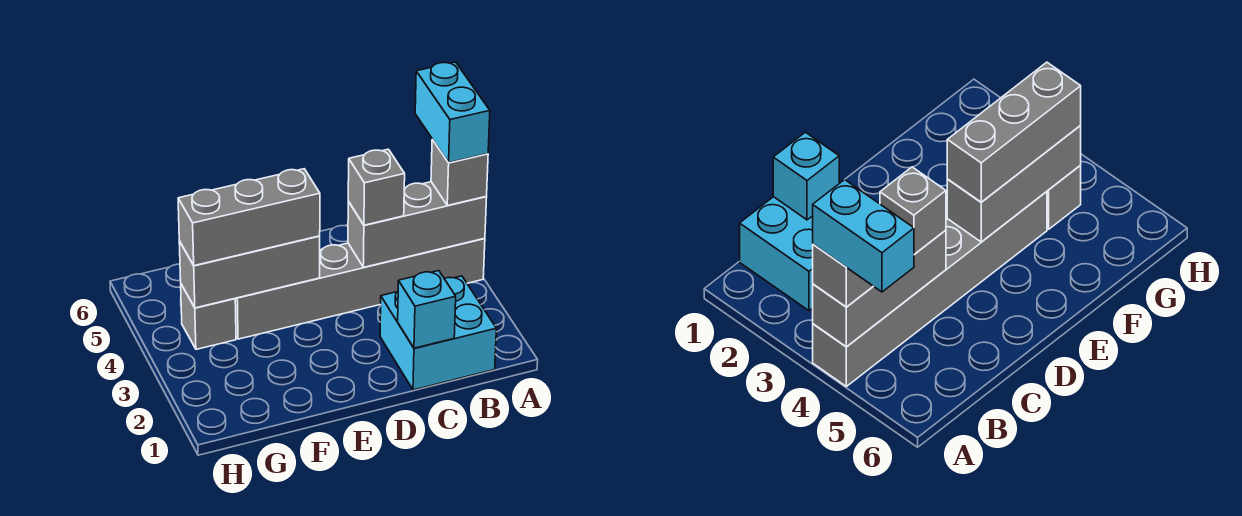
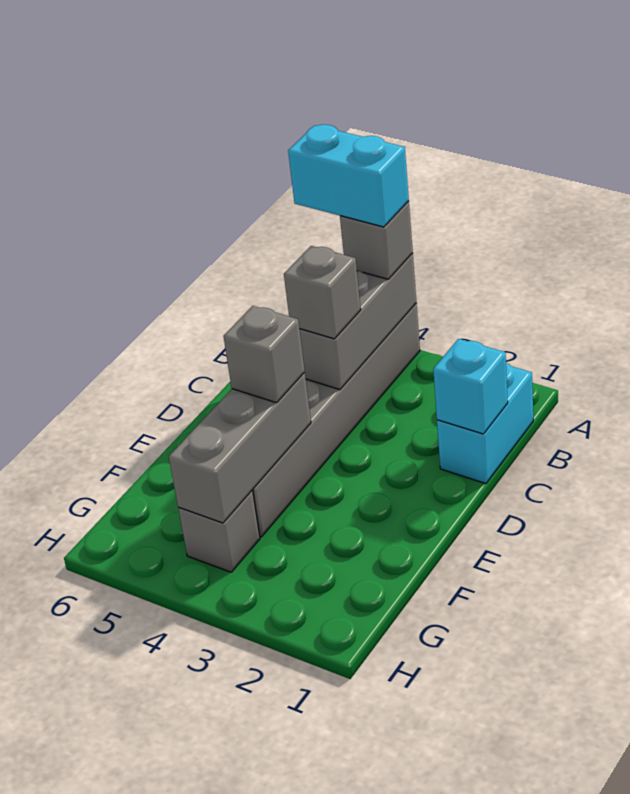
cyan 2x2 brick [380,276,496,390] -> cyan 1x2 brick [437,363,533,484]
grey 1x3 brick [178,169,320,266] -> grey 1x1 brick [224,306,305,403]

